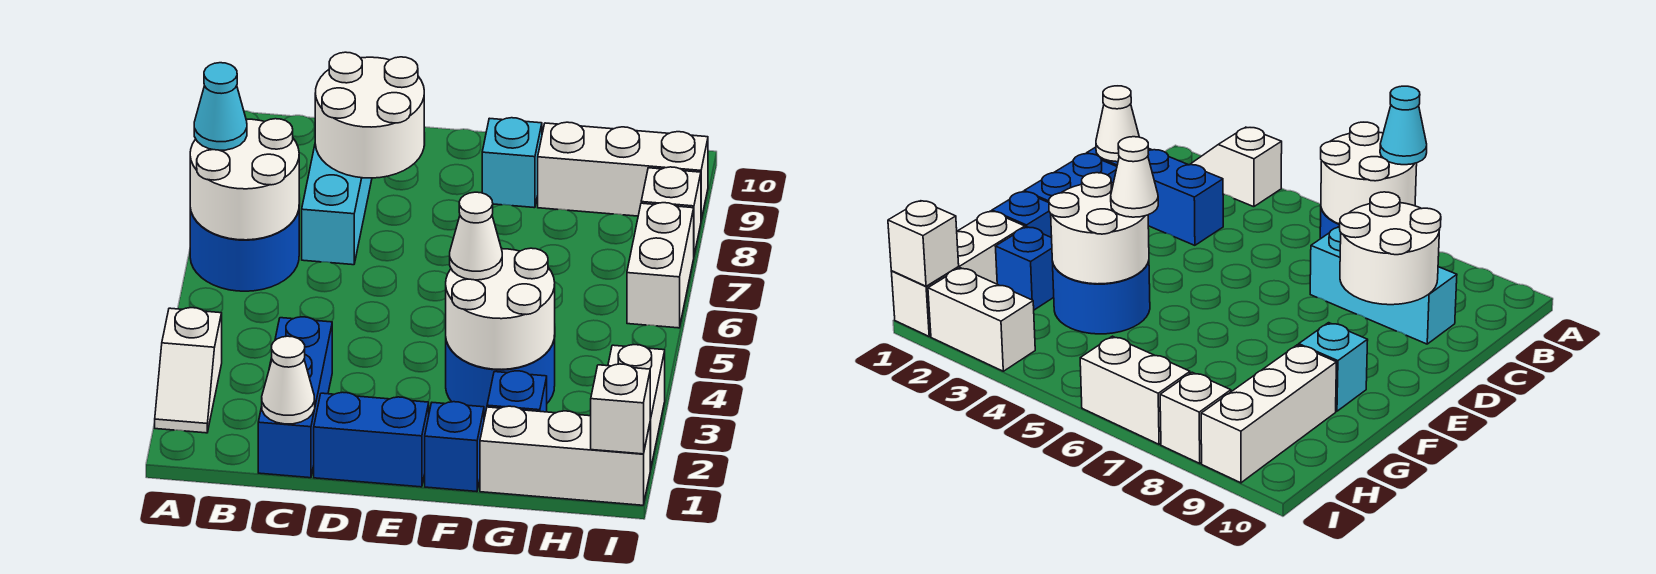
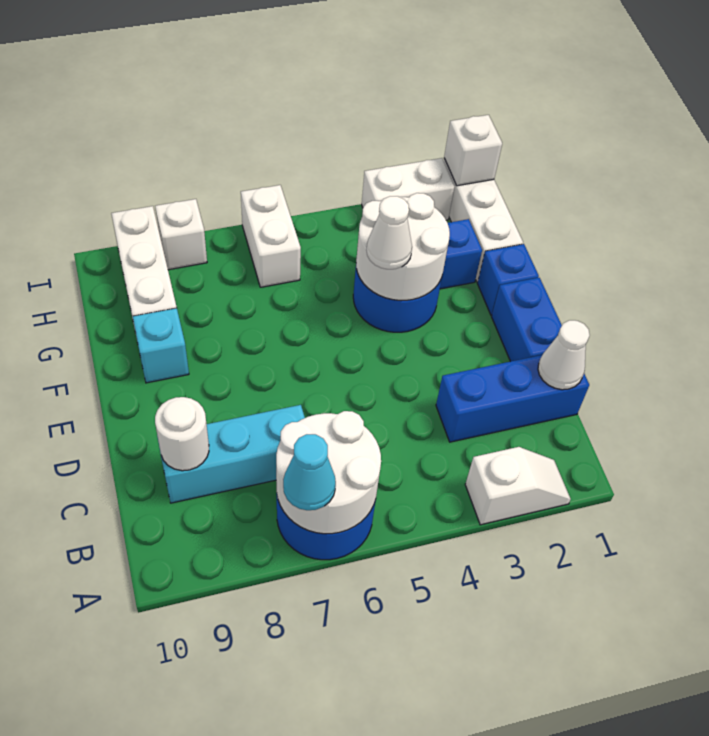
white 2x2 round brick [315,52,424,178] -> white 1x1 round brick [155,397,209,471]
white 1x2 brick [627,203,694,328] -> white 1x2 brick turned to [241,185,301,287]

